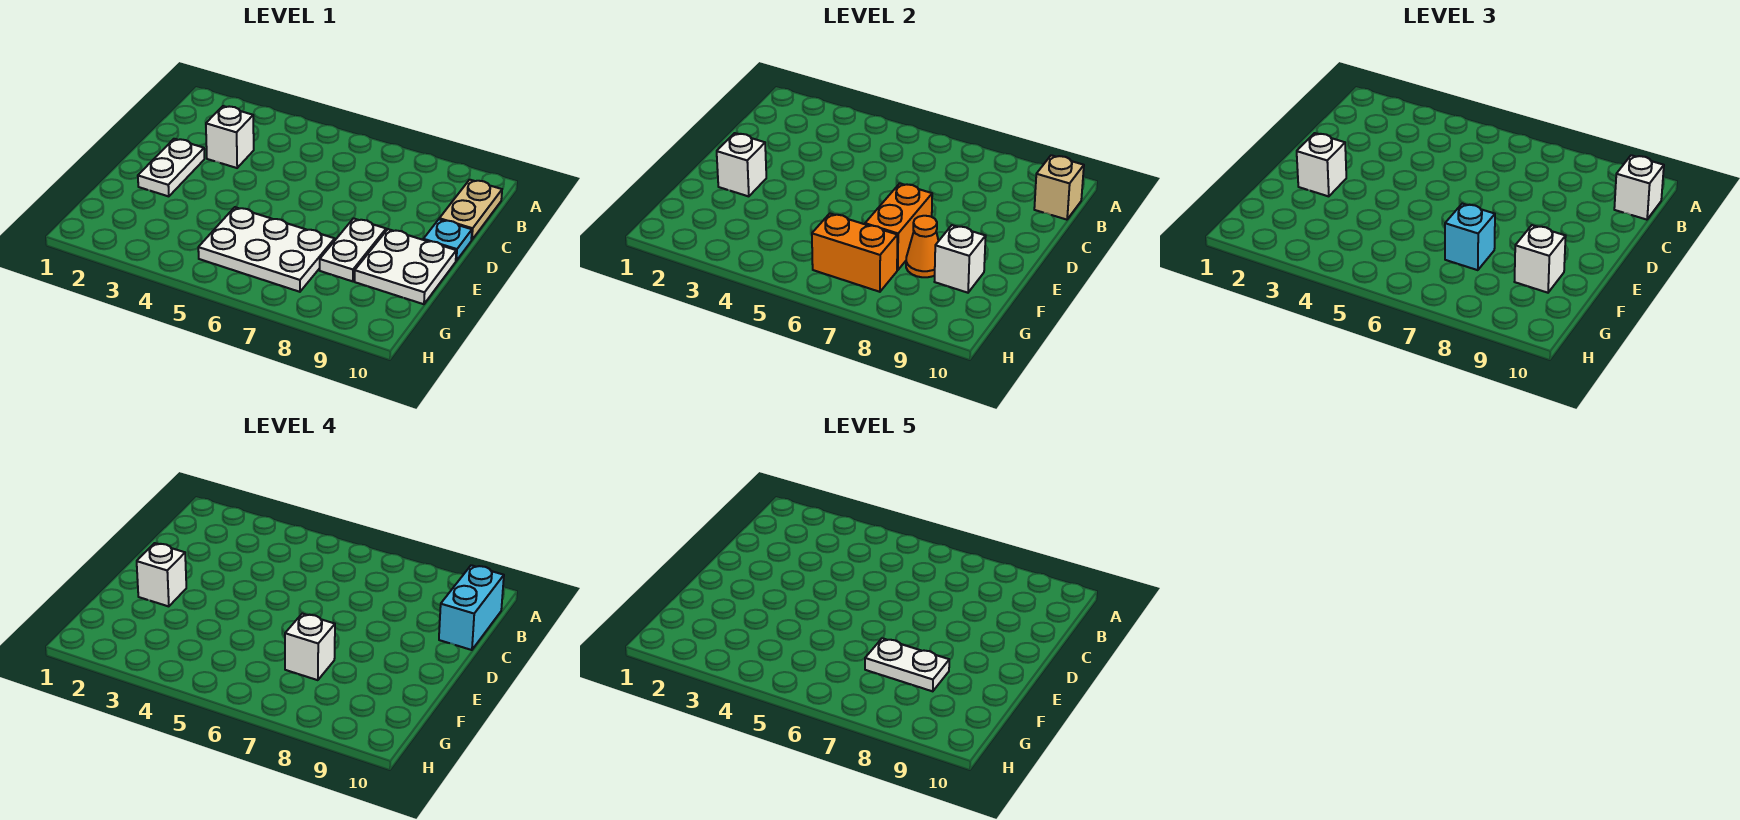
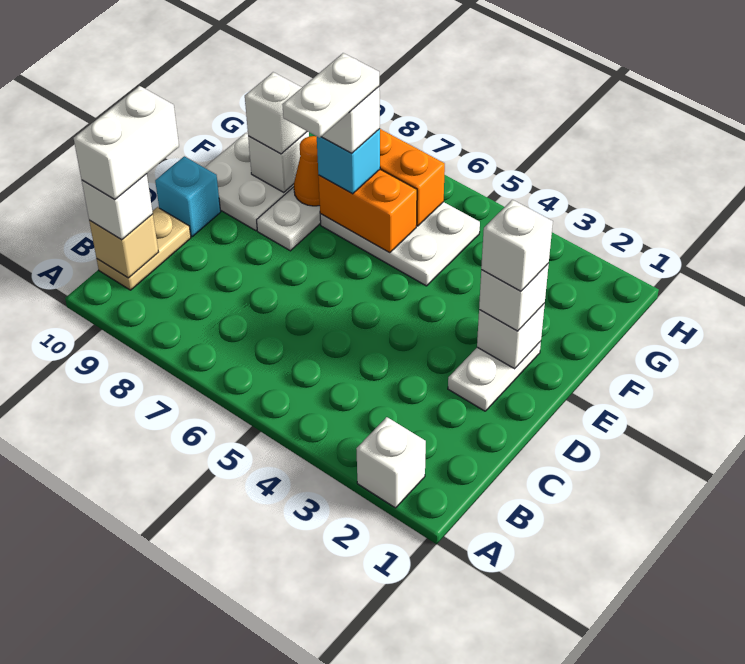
cyan 1x2 brick [439,565,504,650] -> white 1x2 brick [74,86,179,200]
white 1x1 brick [206,106,254,168] -> white 1x1 brick moved to [356,417,426,508]
cyan 1x1 plate [423,219,472,261] -> cyan 1x1 brick [155,156,221,236]
orange 1x2 brick [865,183,932,270] -> orange 1x2 brick turned to [318,170,417,253]
white 1x2 plate [865,638,949,691] -> white 1x2 plate turned to [282,53,379,138]

